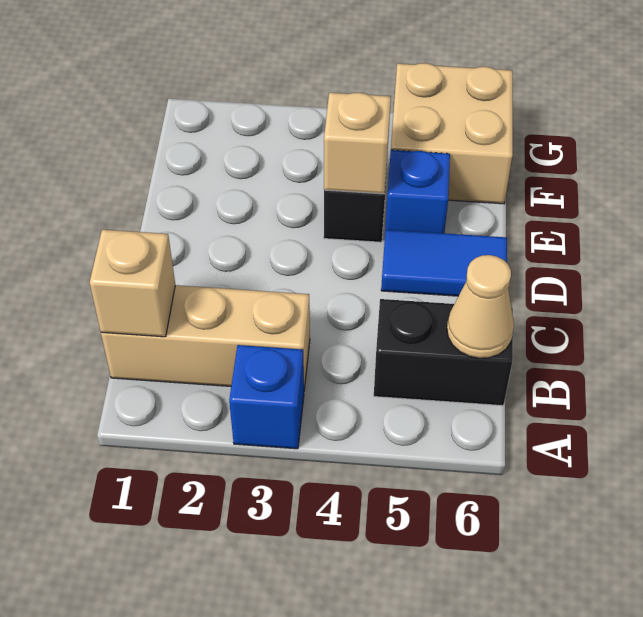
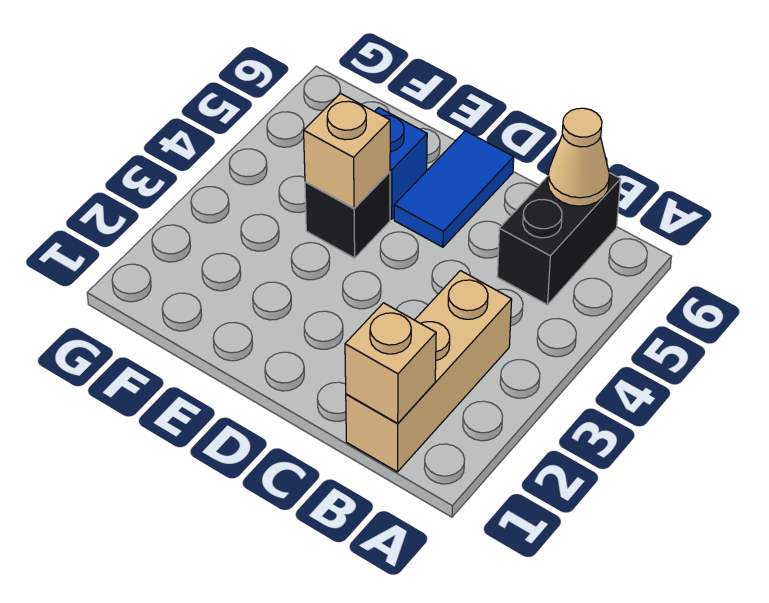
blue 1x1 brick [229,345,304,449] -> none
tan 2x2 brick [391,63,513,204] -> none

